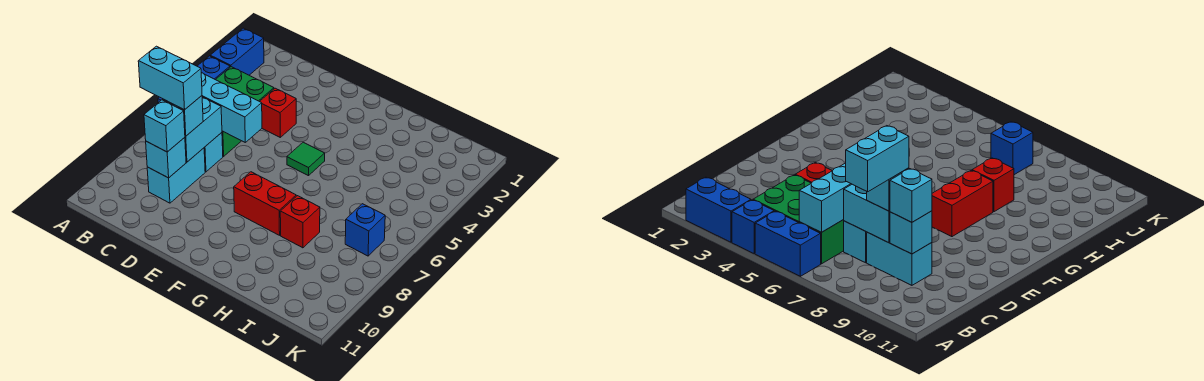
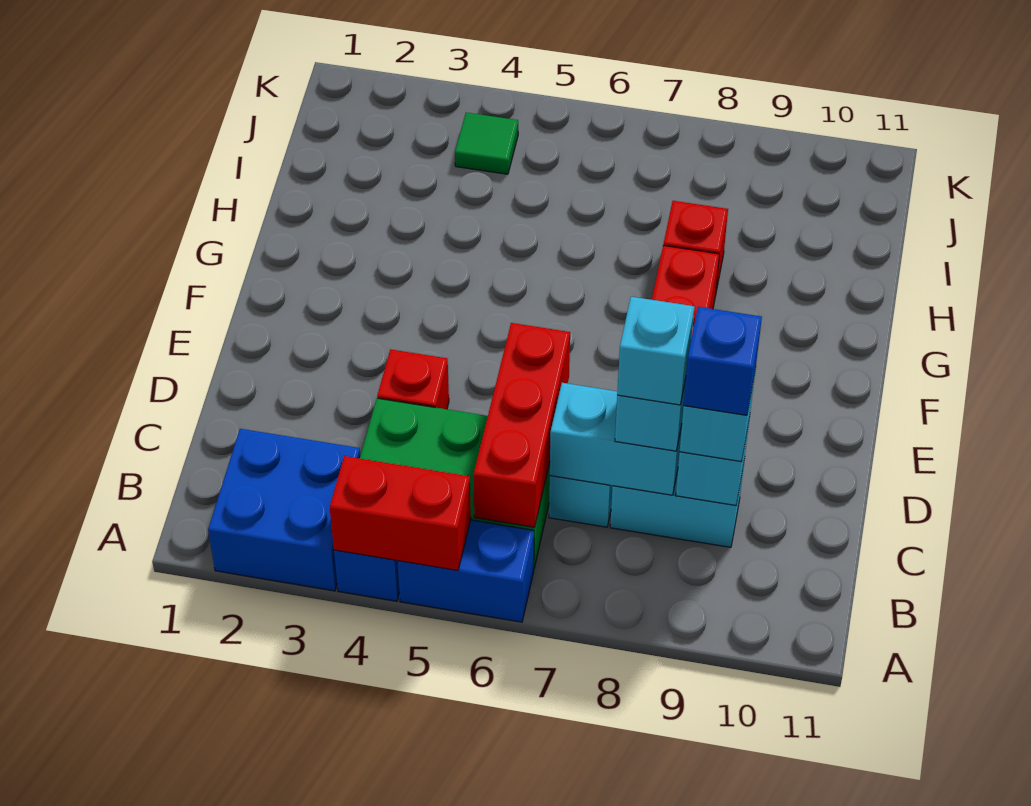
blue 1x2 brick [210,28,264,75] -> blue 2x2 brick [208,429,360,591]
none -> red 1x2 brick [330,456,471,571]
cyan 1x3 brick [201,73,262,142] -> red 1x3 brick [473,323,570,527]
cyan 1x2 brick [138,46,202,110] -> cyan 1x1 brick [617,297,694,405]
green 1x1 tile [287,142,325,176] -> green 1x1 tile moved to [455,112,518,174]
blue 1x1 brick [345,204,385,256] -> blue 1x1 brick moved to [684,307,762,415]

